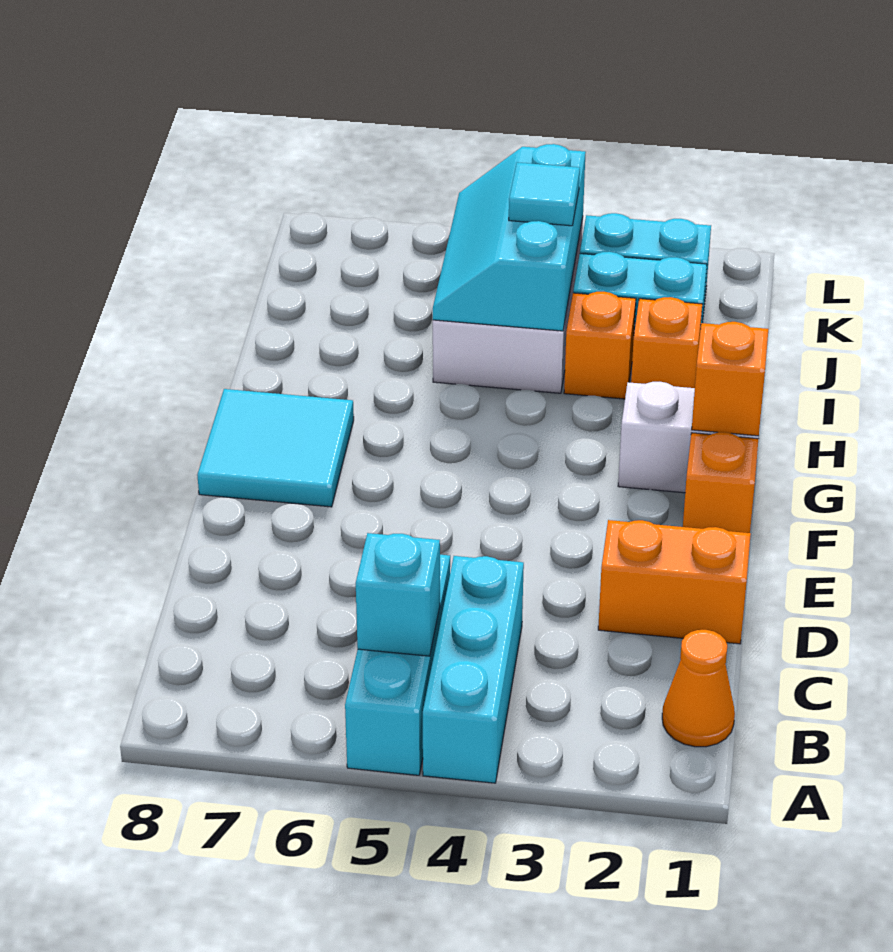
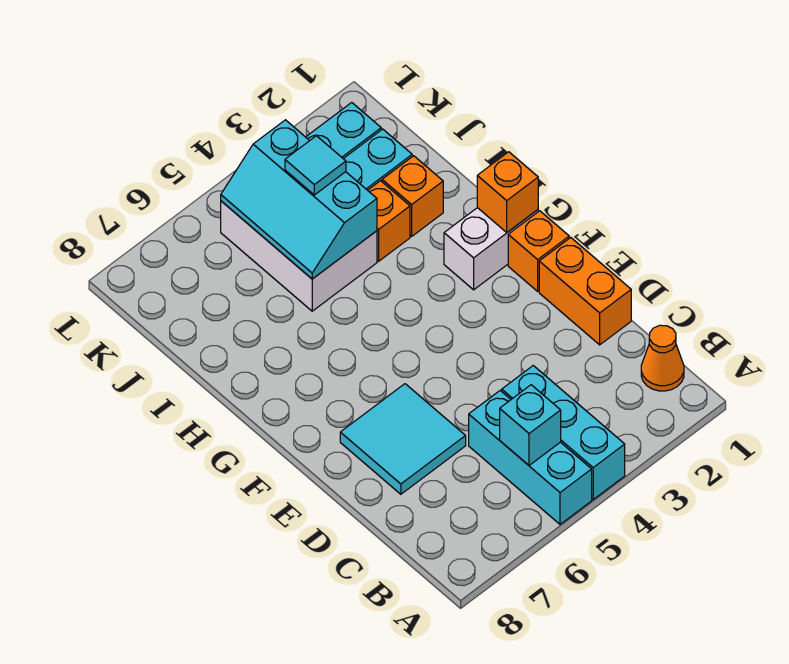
orange 1x2 brick [598,520,751,644] -> orange 1x2 brick turned to [539,238,631,345]
cyan 2x2 tile [197,389,354,507] -> cyan 2x2 tile moved to [340,384,466,494]

